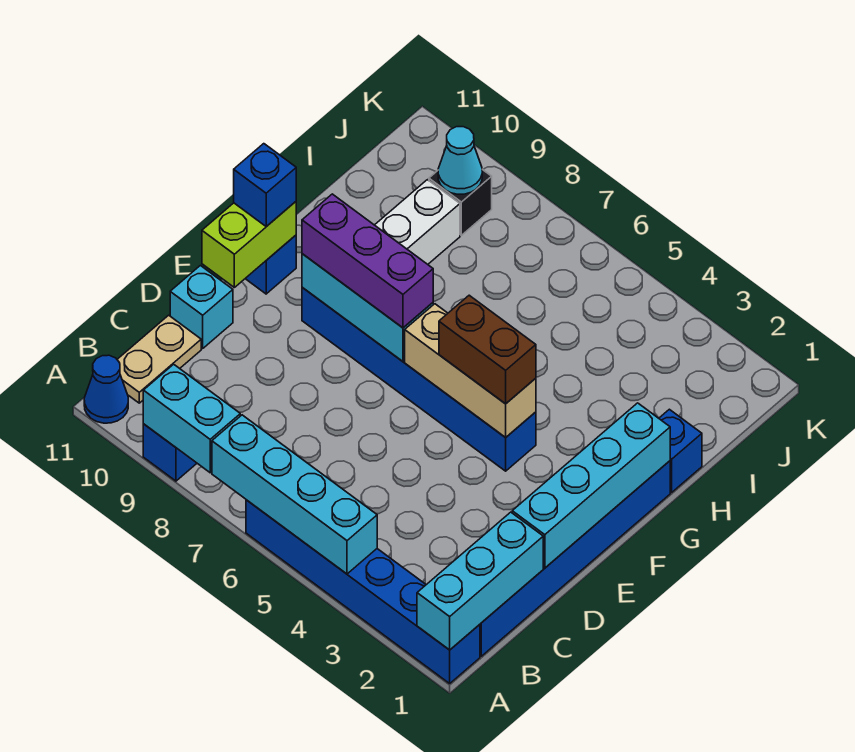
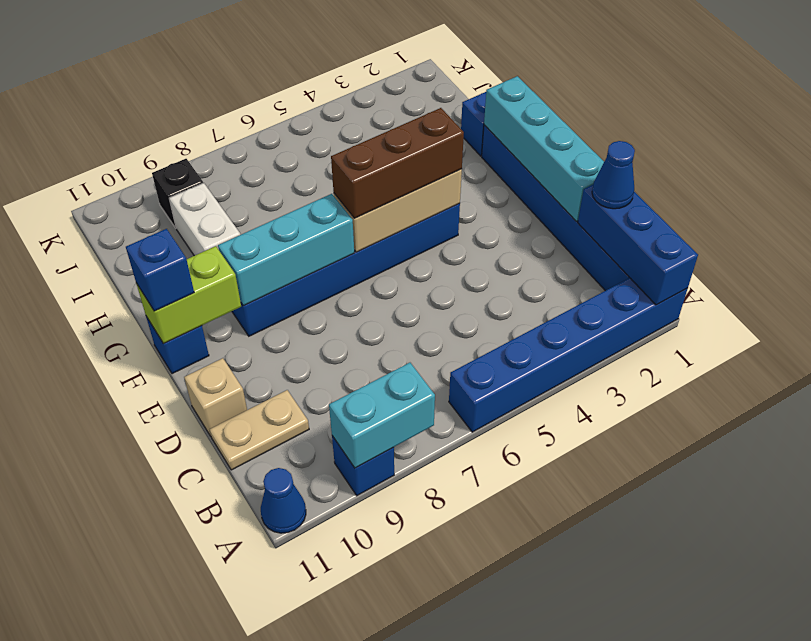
cyan 1x3 brick [417,512,543,650] -> blue 1x3 brick [578,185,698,305]
cyan 1x4 brick [212,415,377,574] -> none
tan 1x2 plate [117,315,201,403] -> tan 1x2 plate turned to [209,390,309,470]
none -> blue 1x1 cone [592,141,635,209]
cyan 1x1 brick [170,266,233,348] -> tan 1x1 brick [184,358,247,436]
lime 1x2 brick [202,202,296,287] -> lime 1x2 brick turned to [136,246,241,344]
brown 1x2 brick [439,295,536,404] -> brown 1x3 brick [331,108,464,218]
purple 1x3 brick [302,194,433,328] -> none
cyan 1x1 cone [438,127,482,194] -> none

